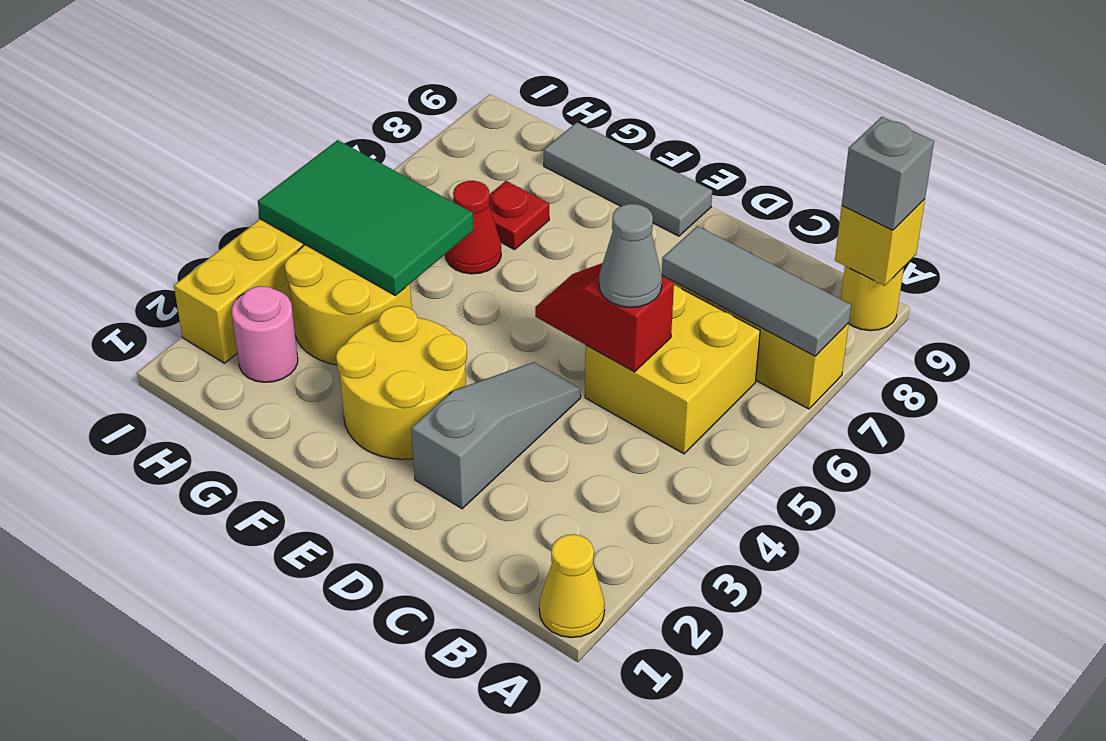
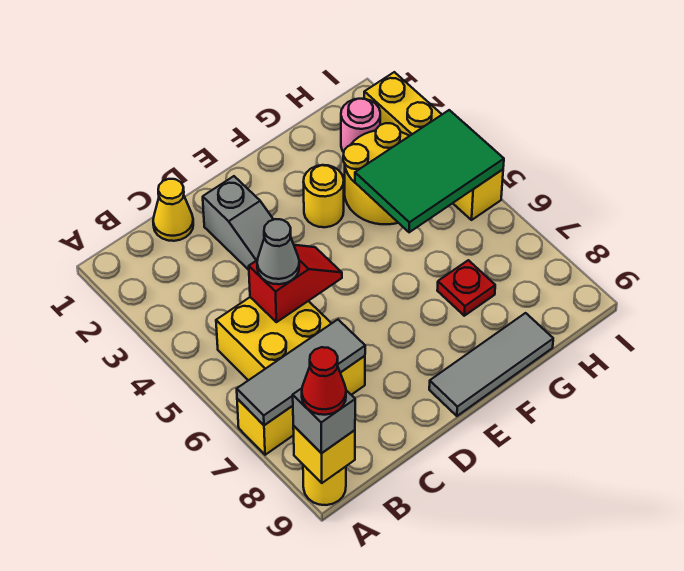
yellow 1x1 cone [539,534,605,638] -> yellow 1x1 cone moved to [153,179,193,241]
yellow 2x2 round brick [336,306,467,459] -> yellow 1x1 round brick [304,165,344,227]
red 1x1 cone [446,181,501,274] -> red 1x1 cone moved to [302,347,346,415]

